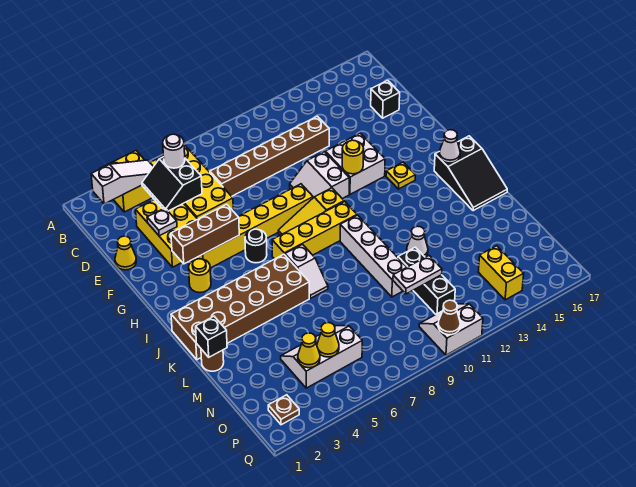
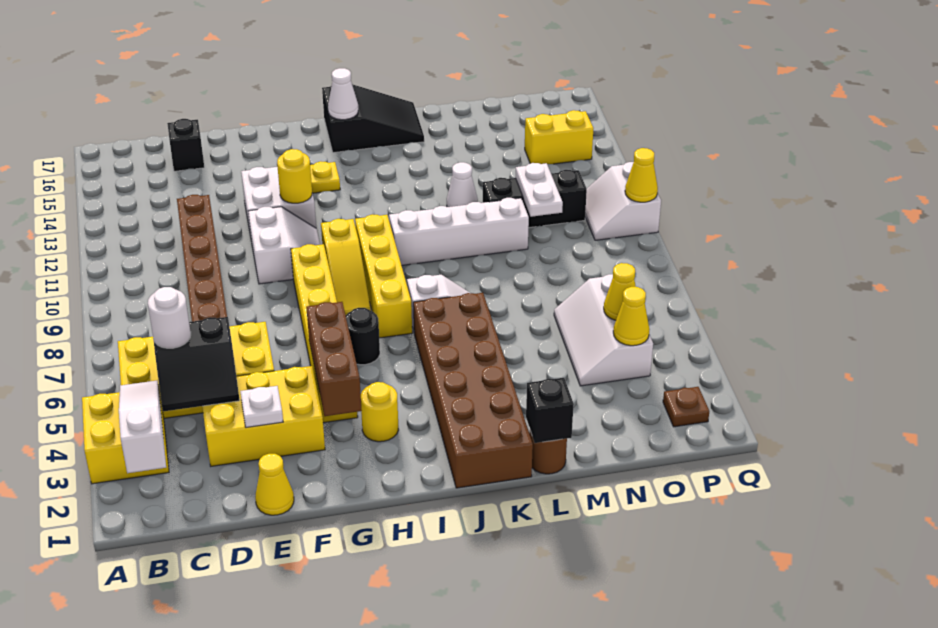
white 2x2 slope [290,152,349,199] -> white 2x2 slope turned to [248,207,320,284]
brown 1x1 cone [438,300,460,335] -> yellow 1x1 cone [625,148,658,202]

